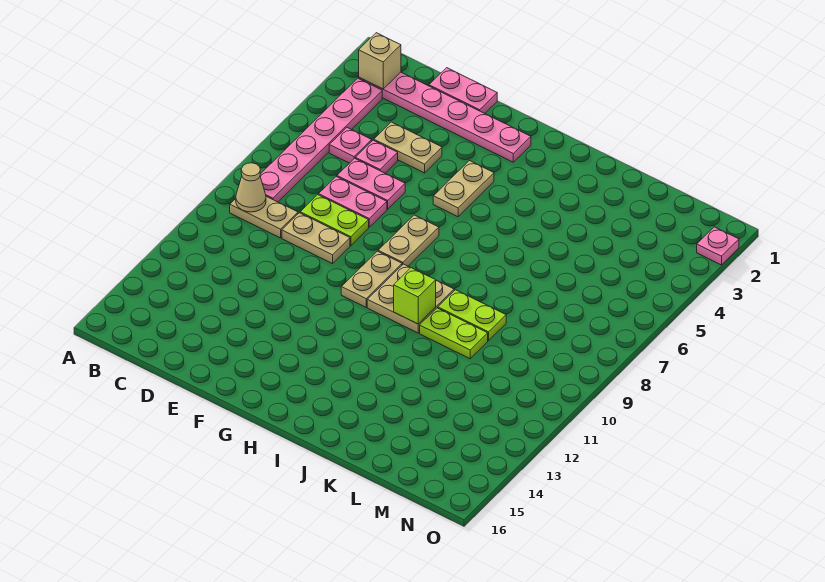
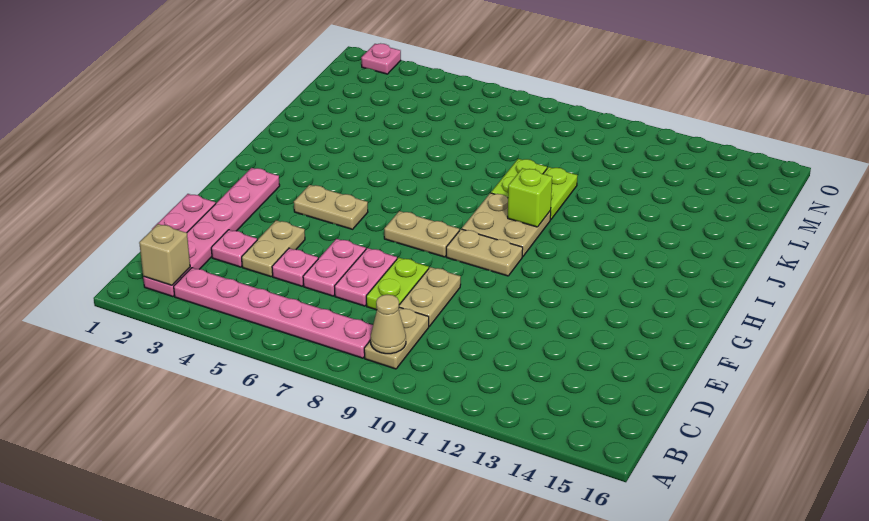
pink 1x1 plate [329,128,372,163] -> pink 1x1 plate moved to [211,230,257,267]

